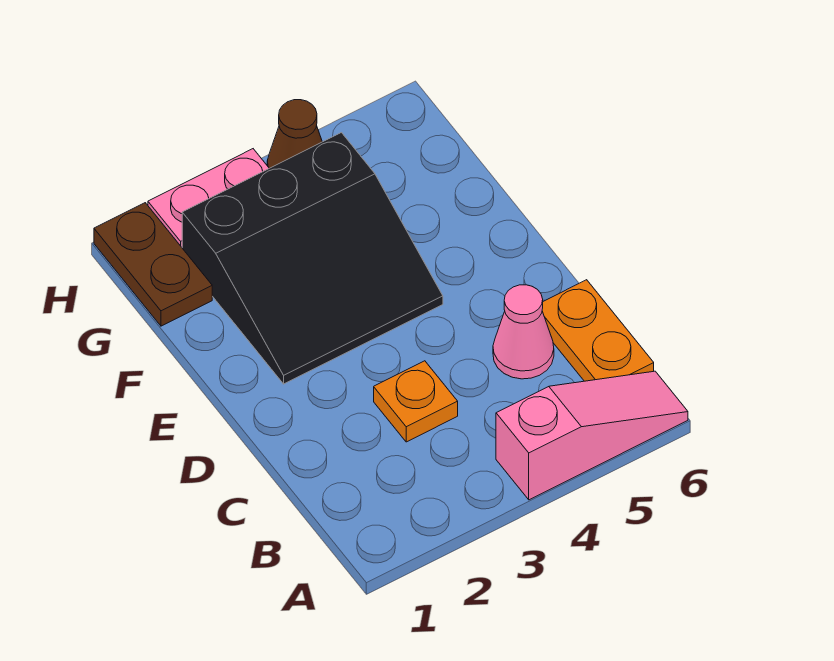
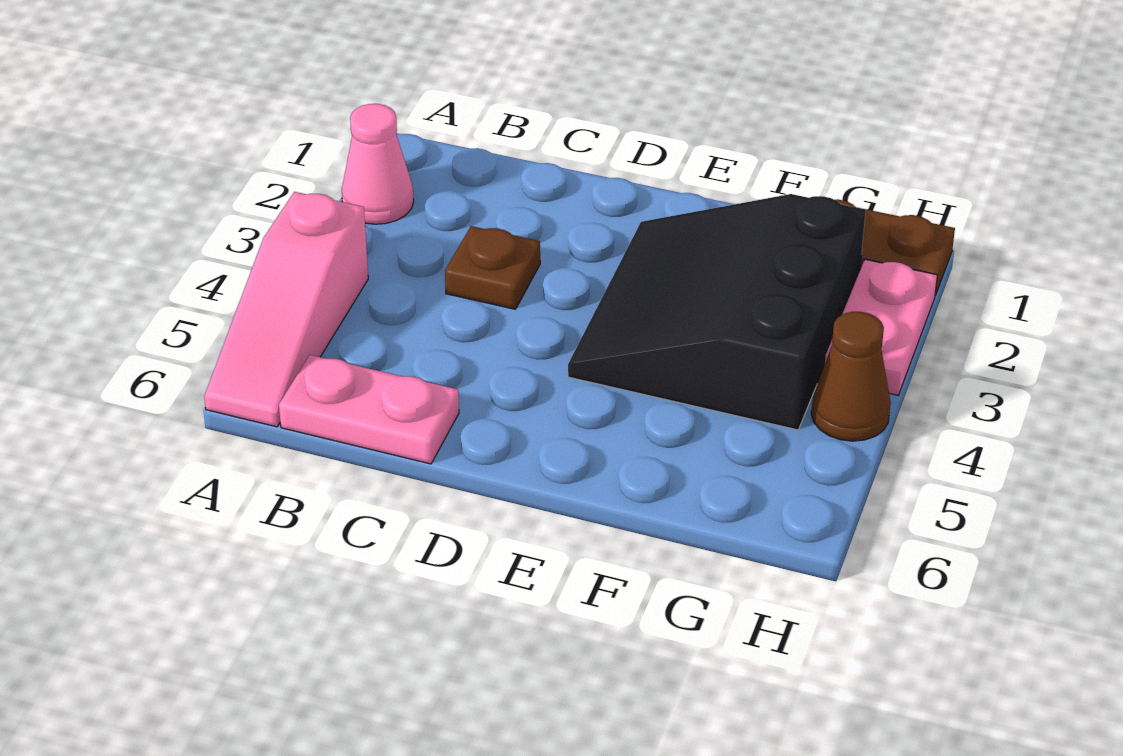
orange 1x2 plate [542,280,654,381] -> pink 1x2 plate [279,355,459,464]
orange 1x1 plate [374,361,458,442] -> brown 1x1 plate [445,226,540,309]
pink 1x1 cone [493,285,554,379] -> pink 1x1 cone moved to [342,104,414,224]

